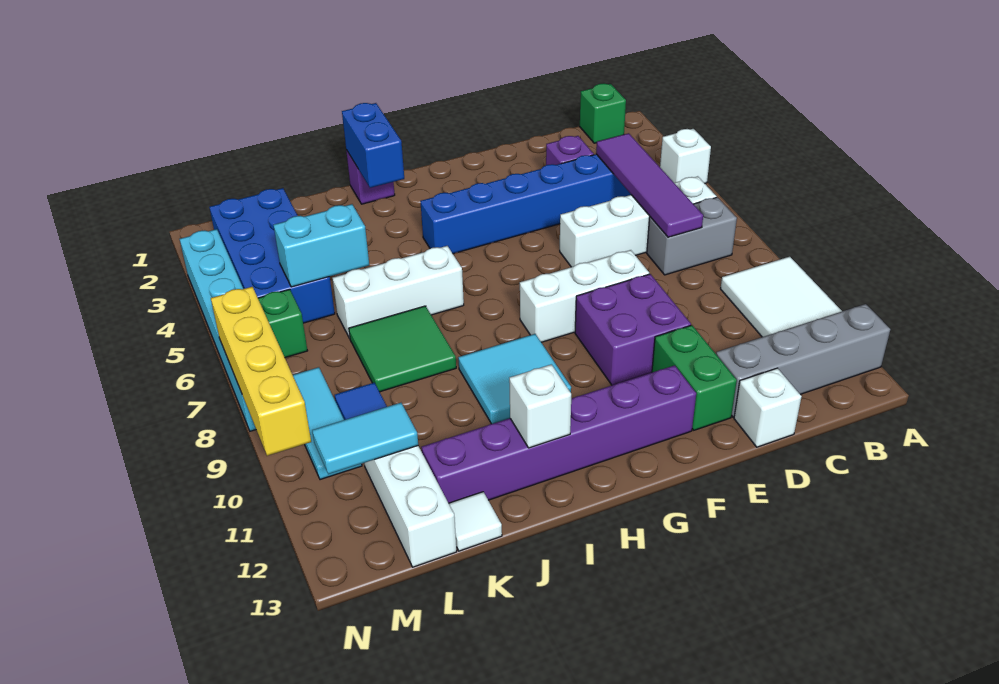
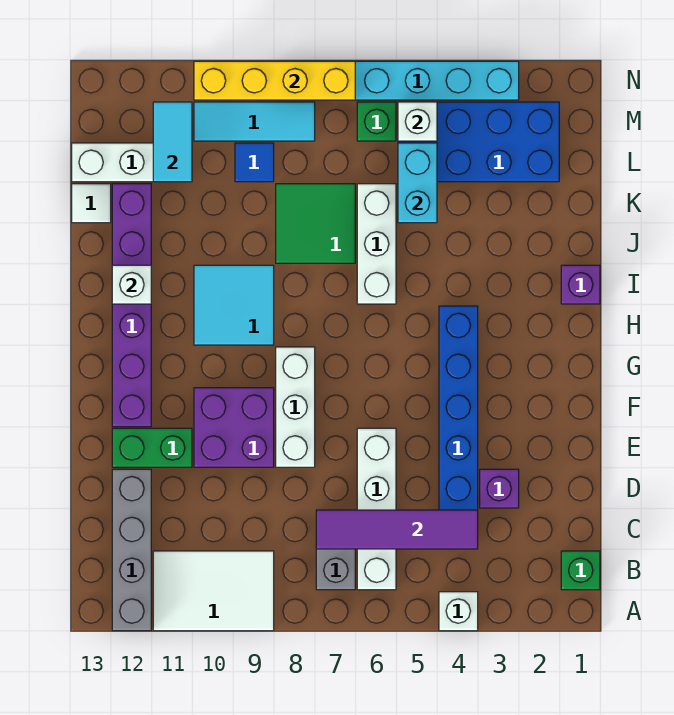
white 1x1 brick [734,368,802,447] -> white 1x1 brick moved to [398,102,437,141]
blue 1x2 brick [342,103,404,188] -> none

